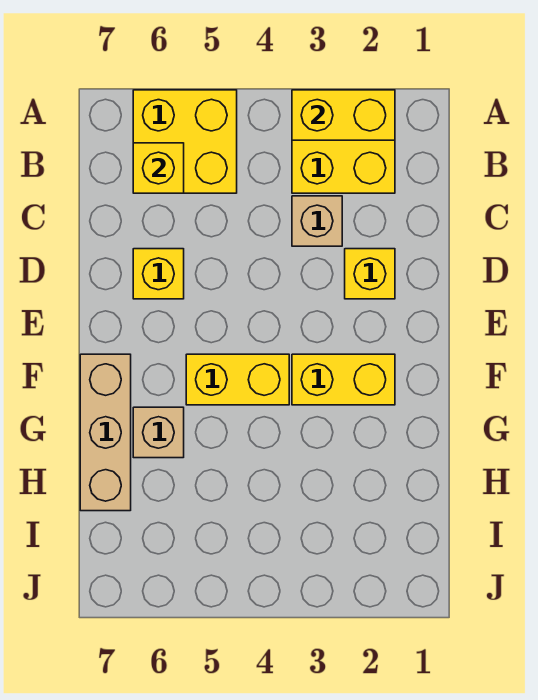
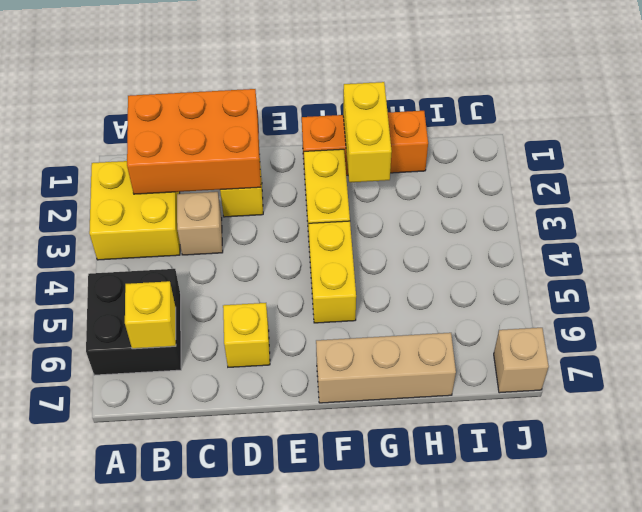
yellow 1x2 brick [292,90,395,140] -> yellow 1x2 brick moved to [343,82,392,182]
yellow 2x2 brick [133,90,237,193] -> black 2x2 brick [86,269,181,375]
none -> orange 2x3 brick [127,89,261,194]
none -> orange 1x3 brick [302,111,428,175]
tan 1x1 brick [133,407,184,458] -> tan 1x1 brick moved to [494,328,549,393]

